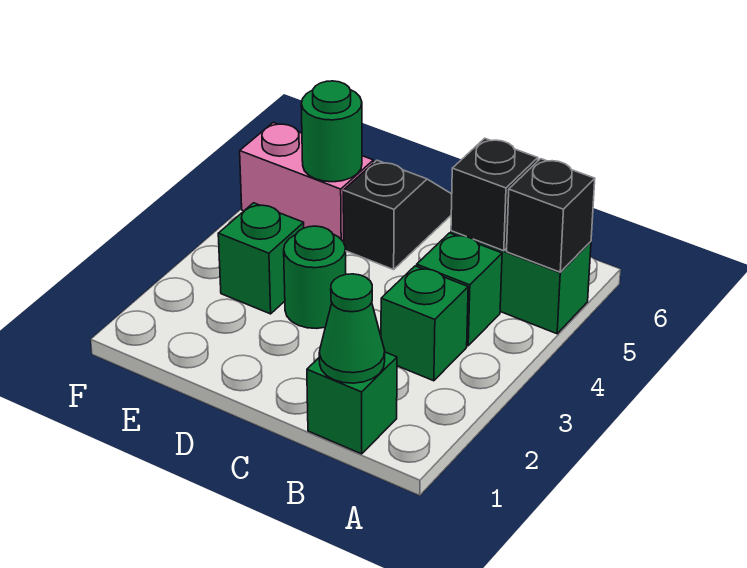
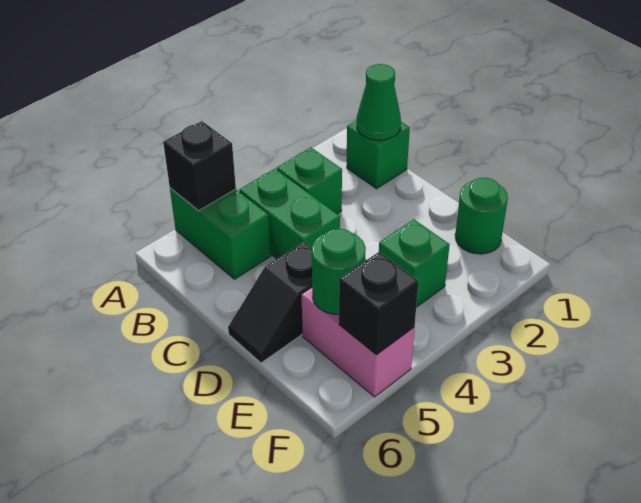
green 1x1 brick [417,233,502,346] -> green 1x2 brick [239,169,340,259]
black 1x1 brick [451,138,538,251] -> black 1x1 brick moved to [339,252,418,355]
green 1x1 round brick [284,226,346,329] -> green 1x1 round brick moved to [455,178,508,254]

